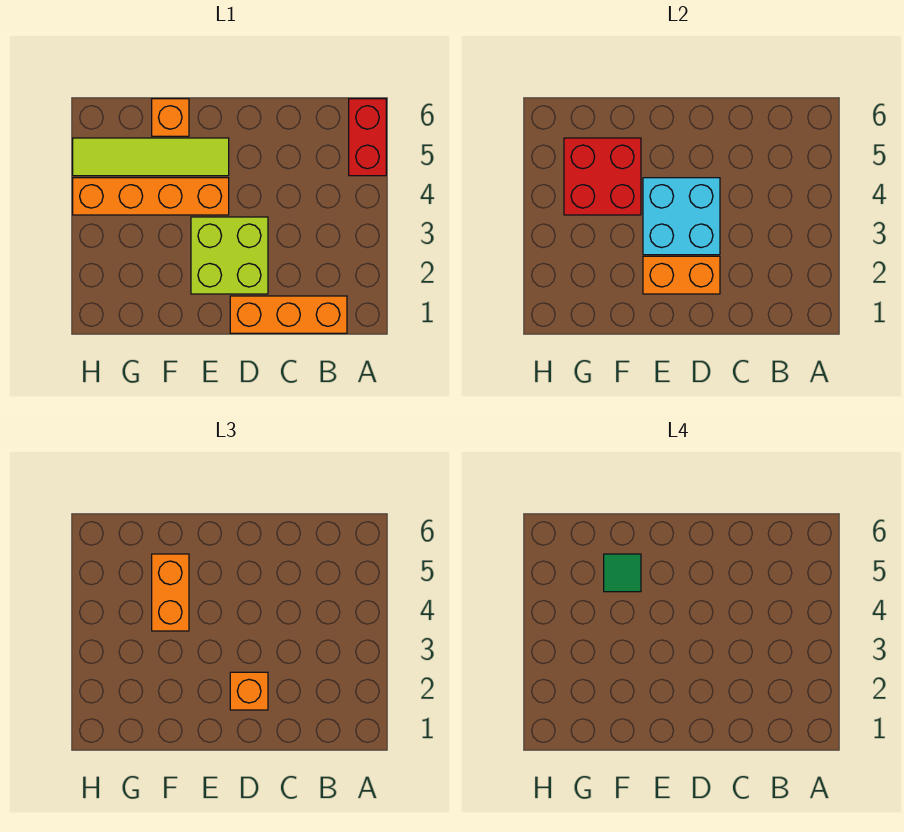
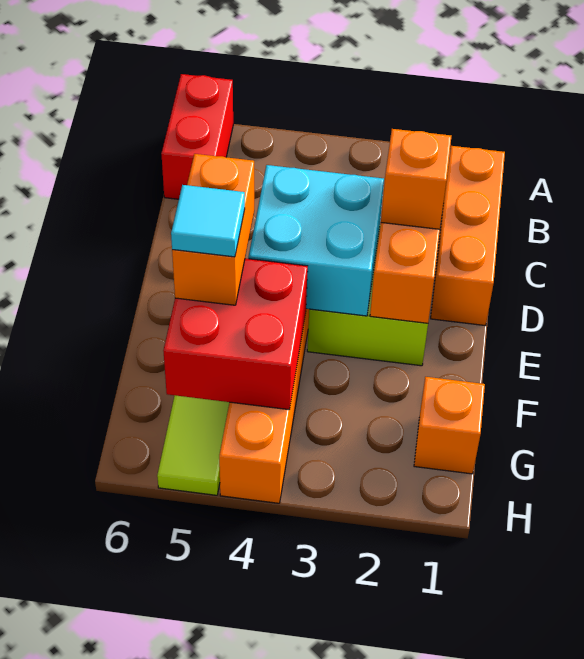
red 1x2 brick [349,99,386,176] -> red 1x2 brick turned to [161,74,233,199]
orange 1x2 brick [152,554,189,631] -> orange 1x2 brick turned to [172,154,254,305]
green 1x1 tile [604,554,641,592] -> cyan 1x1 tile [171,185,245,257]
orange 1x1 brick [152,99,189,136] -> orange 1x1 brick moved to [414,377,485,474]

